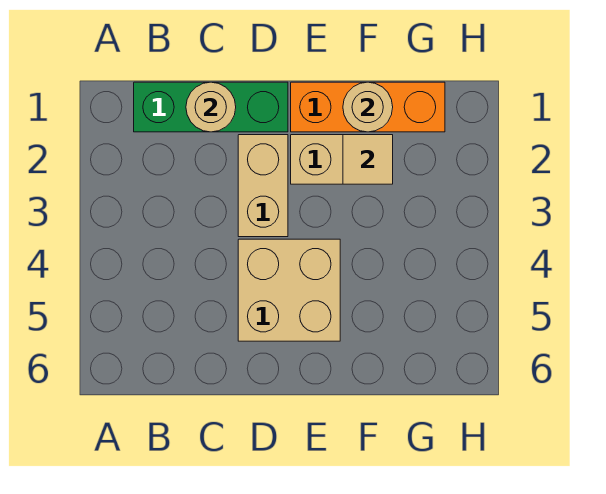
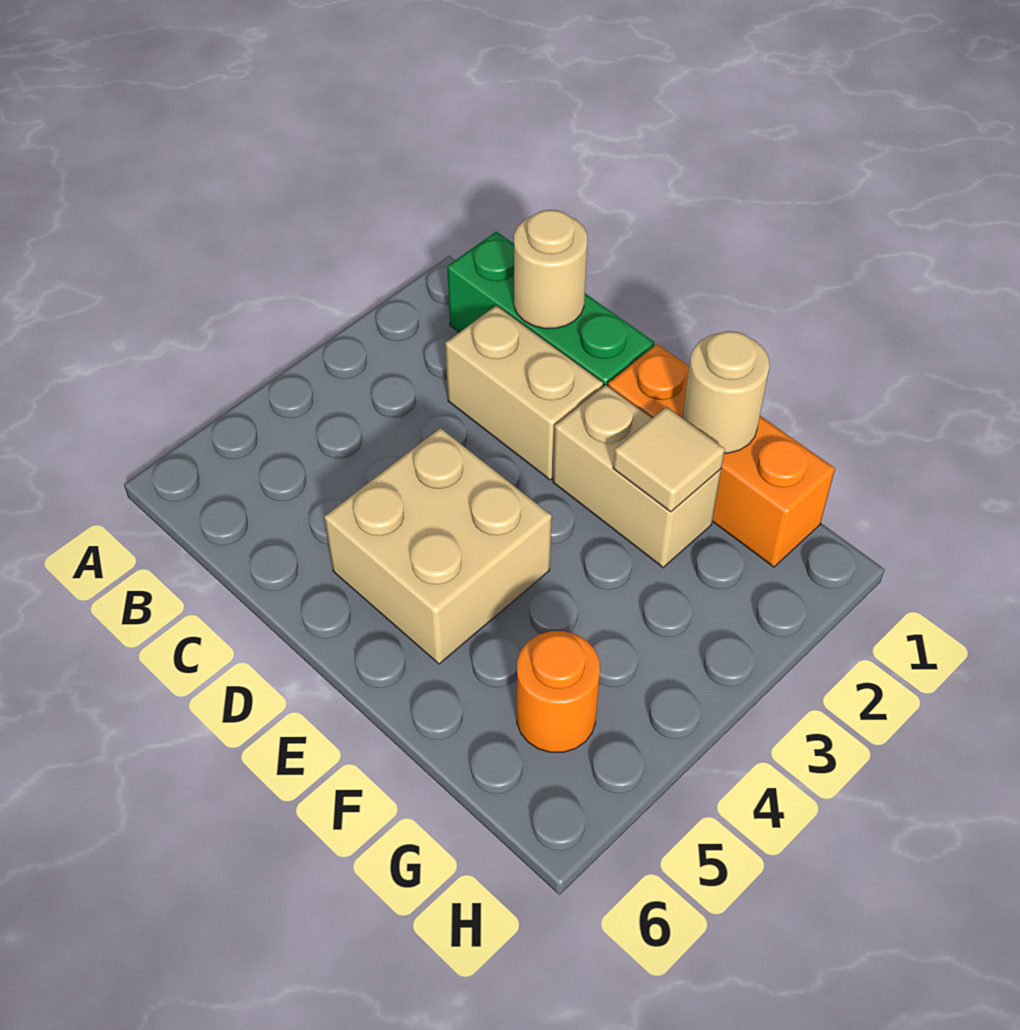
tan 1x2 brick [238,135,288,237] -> tan 1x2 brick turned to [445,305,603,480]
none -> orange 1x1 round brick [517,631,600,752]

